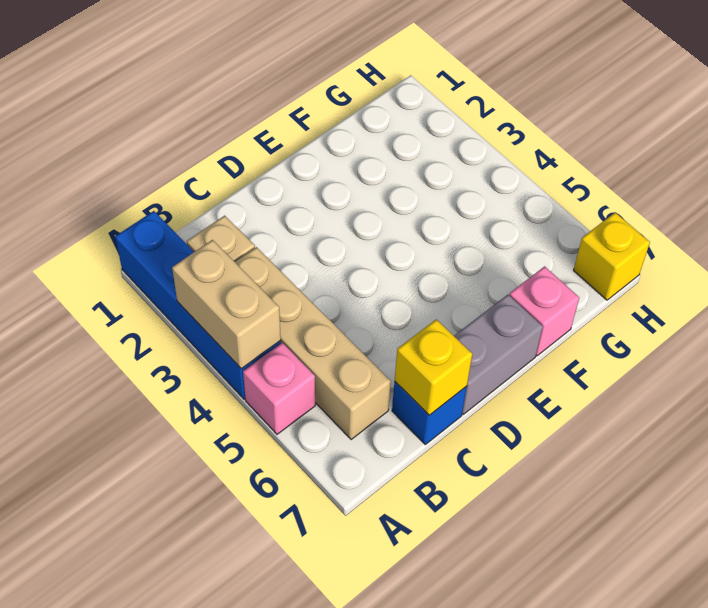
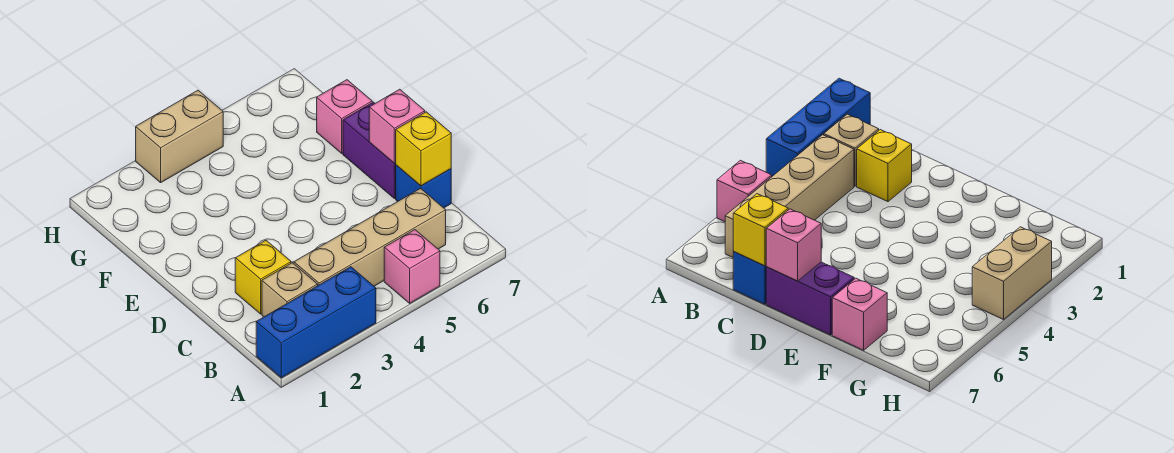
blue 1x4 brick [115,211,281,399] -> blue 1x3 brick [256,267,376,378]
tan 1x2 brick [172,240,281,369] -> tan 1x2 brick moved to [136,90,223,183]
grey 1x2 brick [454,295,543,414] -> purple 1x2 brick [343,102,396,199]
none -> pink 1x1 brick [369,89,425,163]
yellow 1x1 brick [573,213,650,300] -> yellow 1x1 brick moved to [235,240,291,314]

